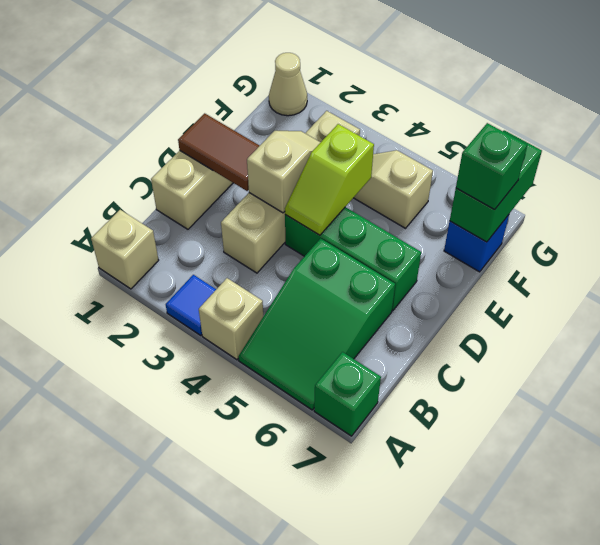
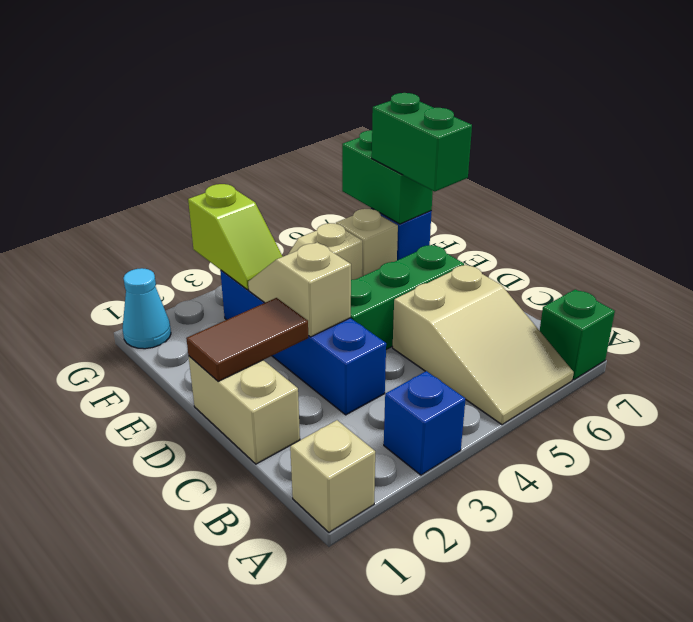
blue 1x1 tile [166,275,216,335] -> blue 1x1 brick [384,371,465,475]
tan 1x1 brick [199,278,263,360] -> tan 1x1 brick moved to [336,209,398,276]
green 2x3 slope [238,238,395,410] -> tan 2x3 slope [393,265,574,425]
tan 1x4 brick [221,111,360,273] -> blue 1x4 brick [220,270,386,415]
lime 1x2 slope [285,124,374,235] -> lime 1x2 slope moved to [188,184,283,290]
green 1x1 brick [456,123,527,210] -> green 1x2 brick [372,93,472,191]
tan 1x1 cone [269,53,307,116] -> cyan 1x1 cone [123,268,171,349]

